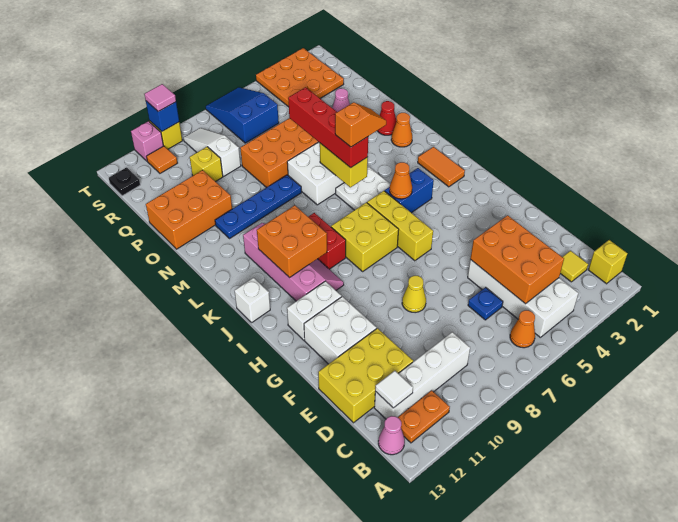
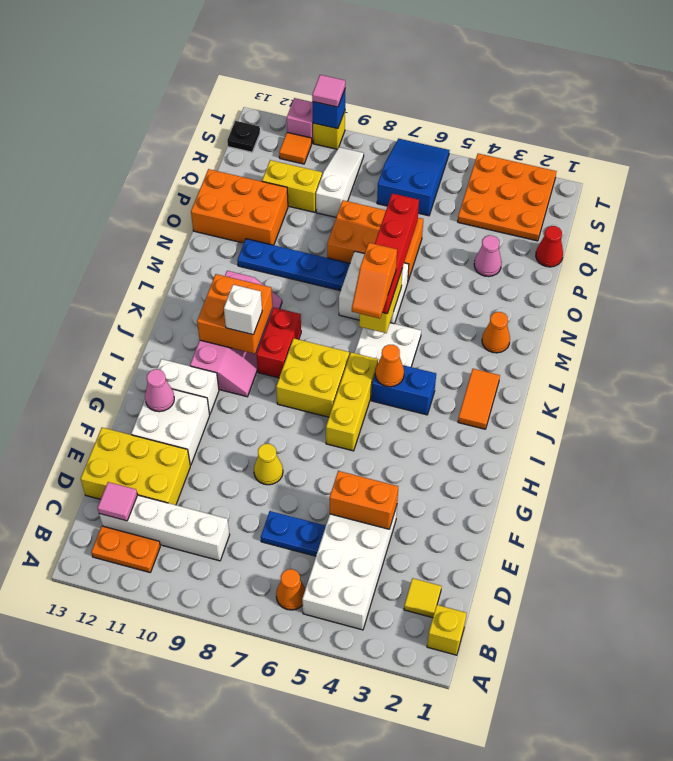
pink 1x1 cone [378,416,405,455] -> pink 1x1 cone moved to [145,369,174,412]
orange 2x3 brick [470,215,564,304] -> orange 1x2 brick [330,471,398,529]
white 1x1 tile [375,371,413,408] -> pink 1x1 tile [98,482,137,521]
blue 1x1 plate [468,287,503,320] -> blue 1x2 plate [261,511,326,556]
white 1x1 brick [235,278,270,322] -> white 1x1 brick moved to [224,285,262,335]
orange 1x2 slope [335,102,386,147] -> orange 1x2 slope turned to [352,243,397,318]
red 1x1 cone [377,101,397,135] -> red 1x1 cone moved to [536,226,563,267]
yellow 1x1 brick [190,147,223,182] -> yellow 1x2 brick [262,160,322,212]

